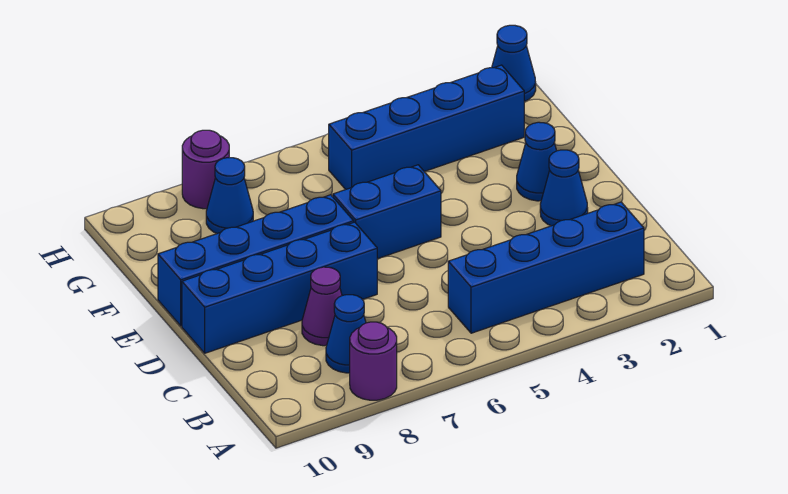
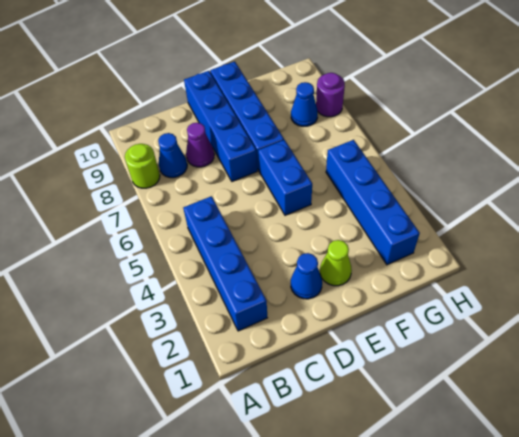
purple 1x1 round brick [350,322,397,400] -> lime 1x1 round brick [125,144,160,188]
blue 1x1 cone [517,122,557,201] -> lime 1x1 cone [320,240,352,286]
blue 1x1 cone [492,25,536,101] -> none

